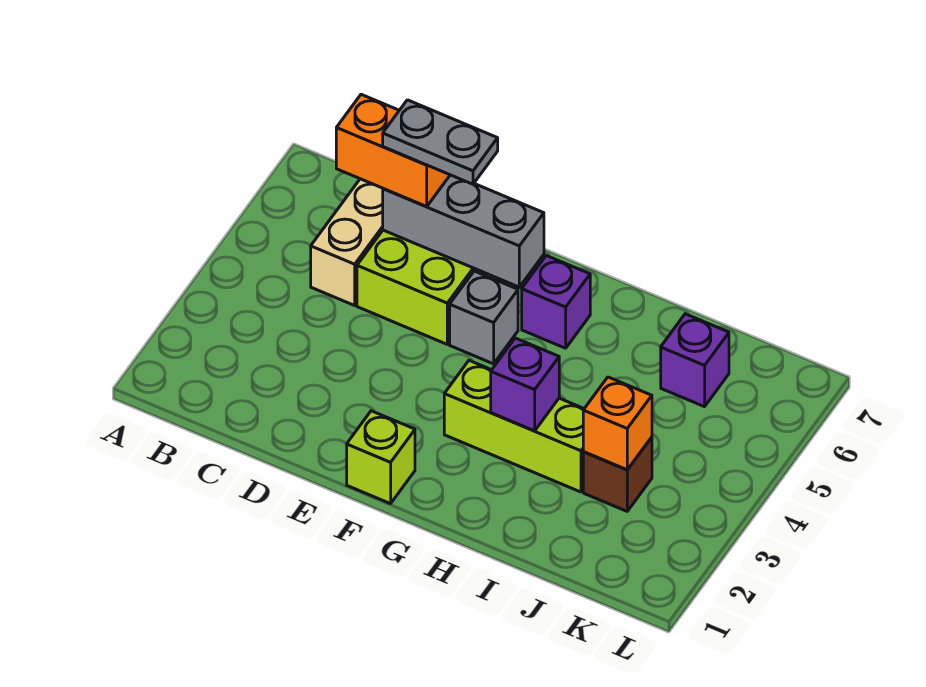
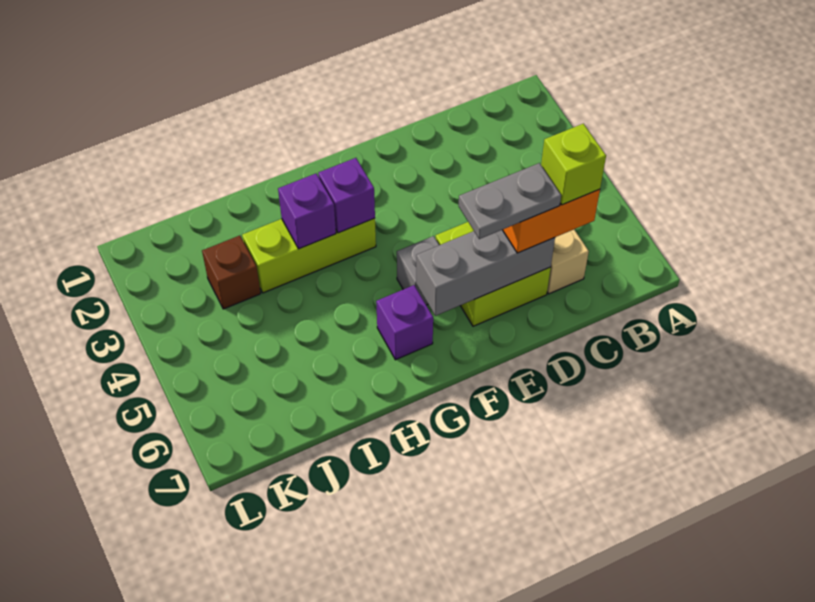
lime 1x1 brick [347,411,415,504] -> lime 1x1 brick moved to [541,124,606,205]
orange 1x1 brick [583,377,652,470] -> none
purple 1x1 brick [661,314,729,407] -> purple 1x1 brick moved to [318,158,375,233]

